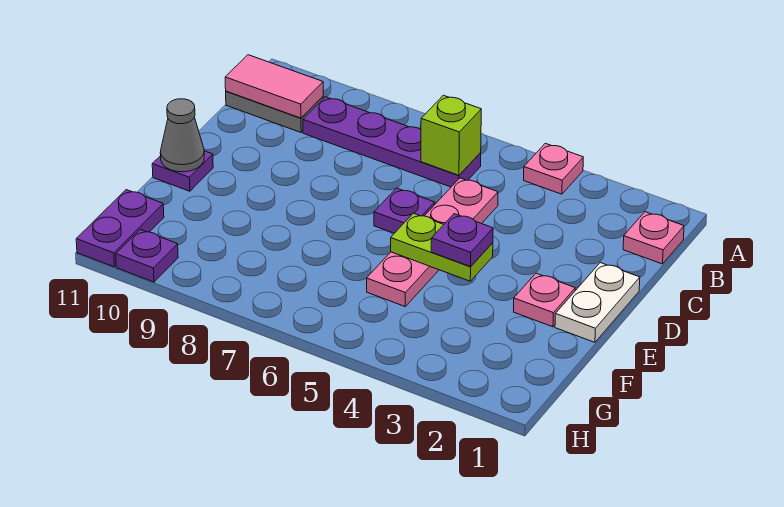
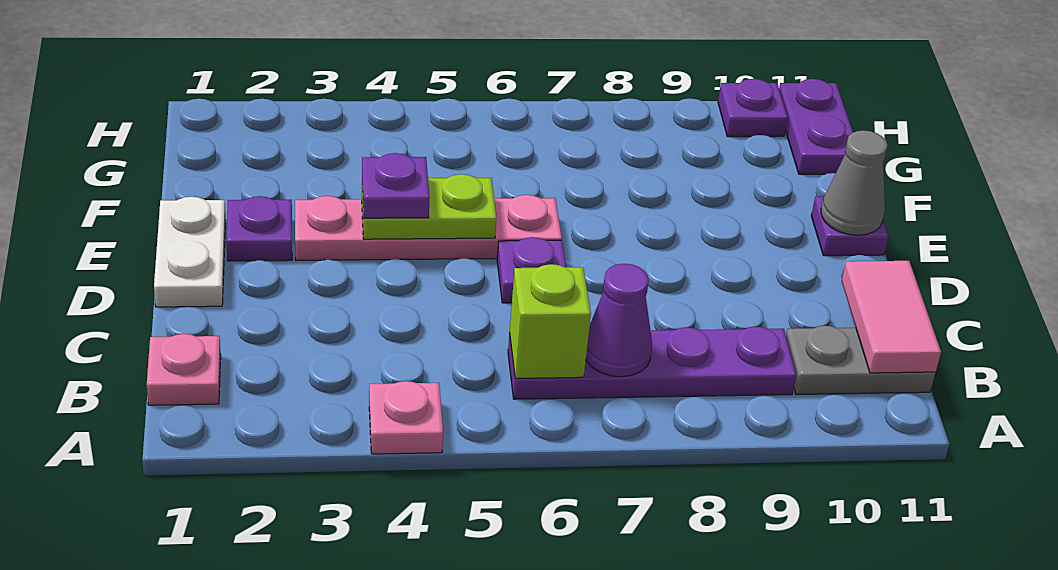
none -> purple 1x1 cone [586,264,652,377]
pink 1x2 tile [225,55,323,118] -> pink 1x2 tile turned to [842,261,941,373]
pink 1x4 plate [367,178,498,306] -> pink 1x4 plate turned to [295,195,562,260]
pink 1x1 plate [514,273,575,327] -> purple 1x1 plate [226,196,292,261]

